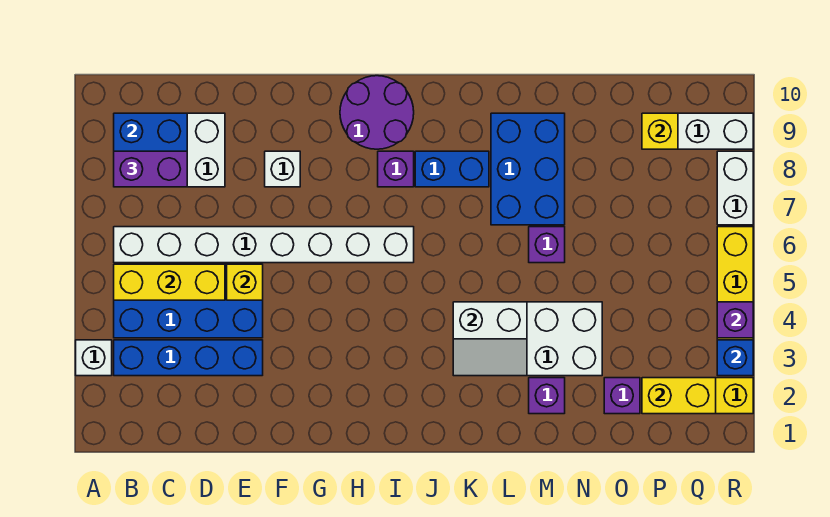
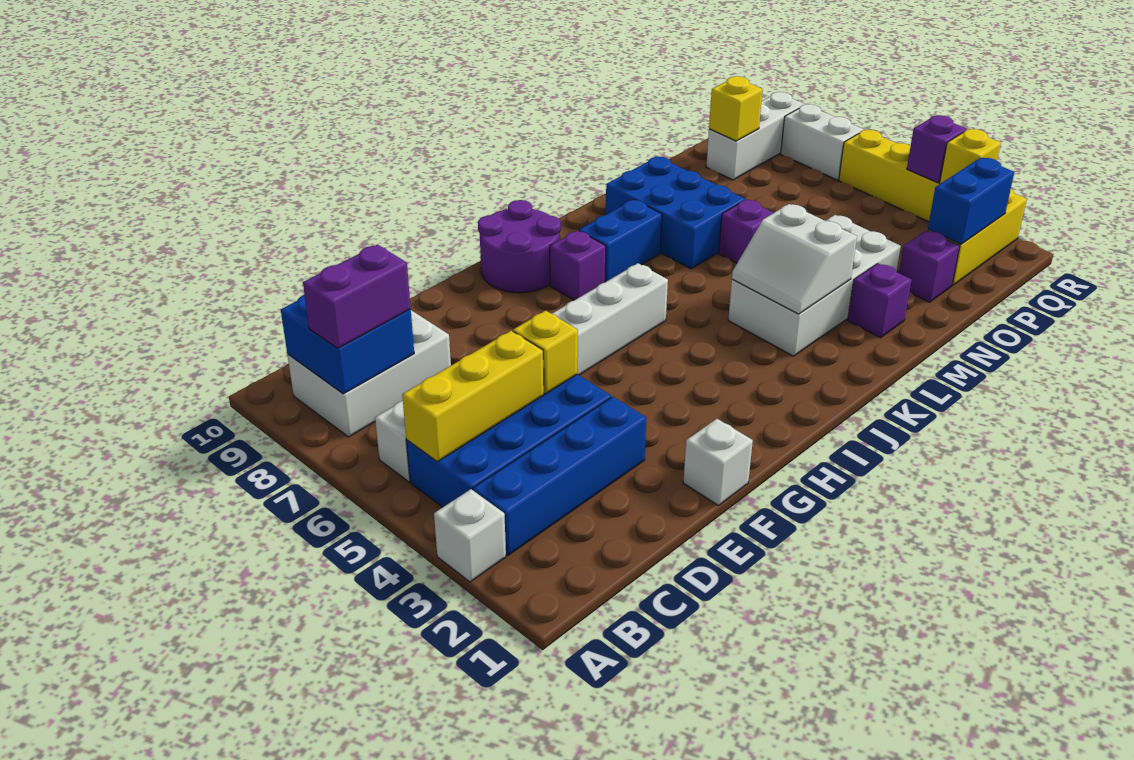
white 1x1 brick [265,151,300,187] -> white 1x1 brick moved to [683,419,753,505]
white 2x2 slope [453,302,527,376] -> white 2x2 slope turned to [732,204,857,314]
yellow 1x2 brick [642,378,716,414] -> blue 1x2 brick [928,158,1014,244]
blue 1x1 brick [717,340,753,376] -> yellow 1x1 brick [940,129,1001,184]

